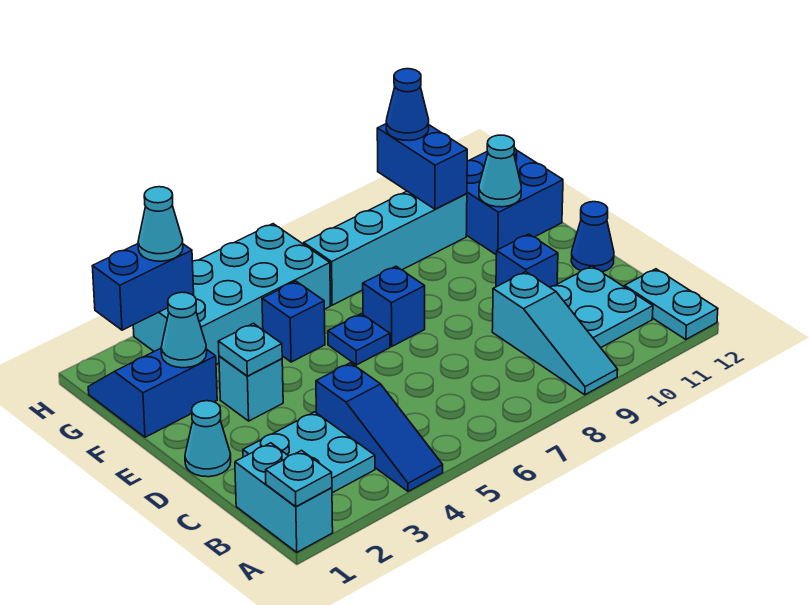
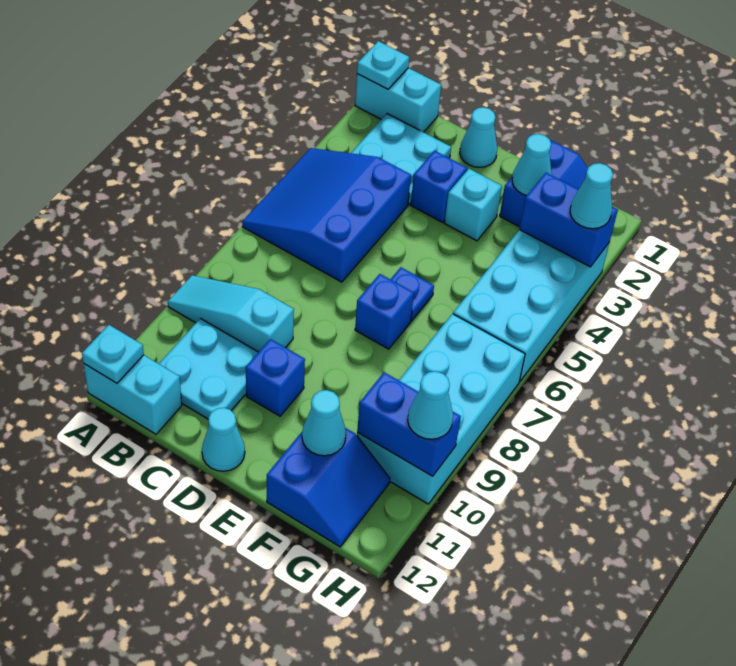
blue 1x3 slope [316,363,443,491] -> blue 3x3 slope [242,148,411,282]
cyan 1x2 plate [625,269,718,339] -> cyan 1x2 brick [84,355,182,434]
blue 1x1 cone [571,202,614,272] -> cyan 1x1 cone [202,408,245,471]
cyan 1x1 plate [218,323,282,376] -> cyan 1x1 plate moved to [82,325,144,383]
blue 1x1 brick [262,281,325,362] -> blue 1x1 brick moved to [411,151,467,223]
blue 2x2 brick [466,148,563,255] -> blue 2x2 slope [267,428,390,547]
cyan 1x4 brick [304,191,467,305] -> cyan 2x4 brick [357,314,525,504]
blue 1x2 brick [92,244,194,330] -> blue 1x2 brick turned to [519,173,618,267]
blue 1x1 cone [386,69,429,141] -> cyan 1x1 cone [408,371,453,439]

